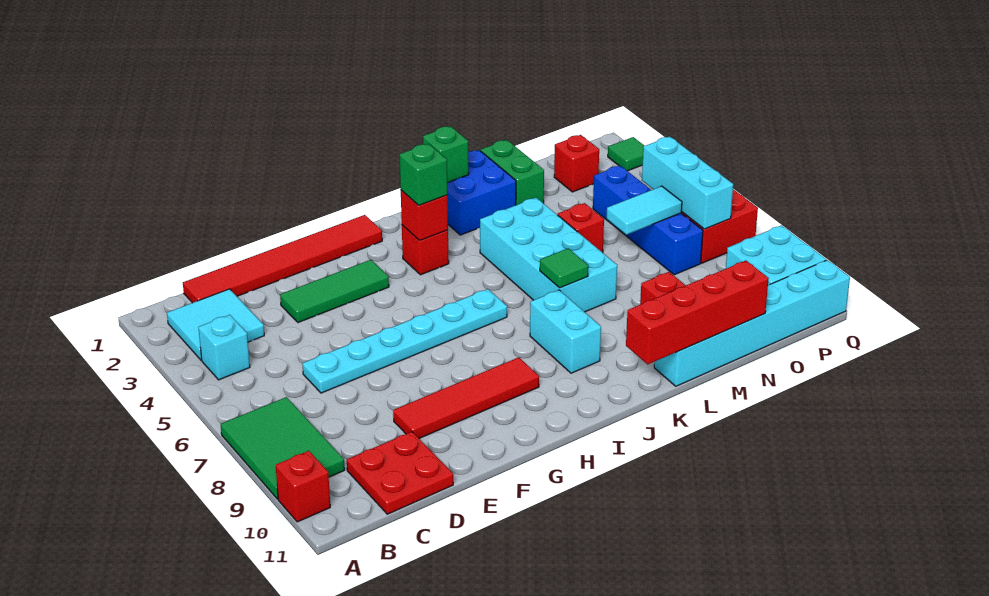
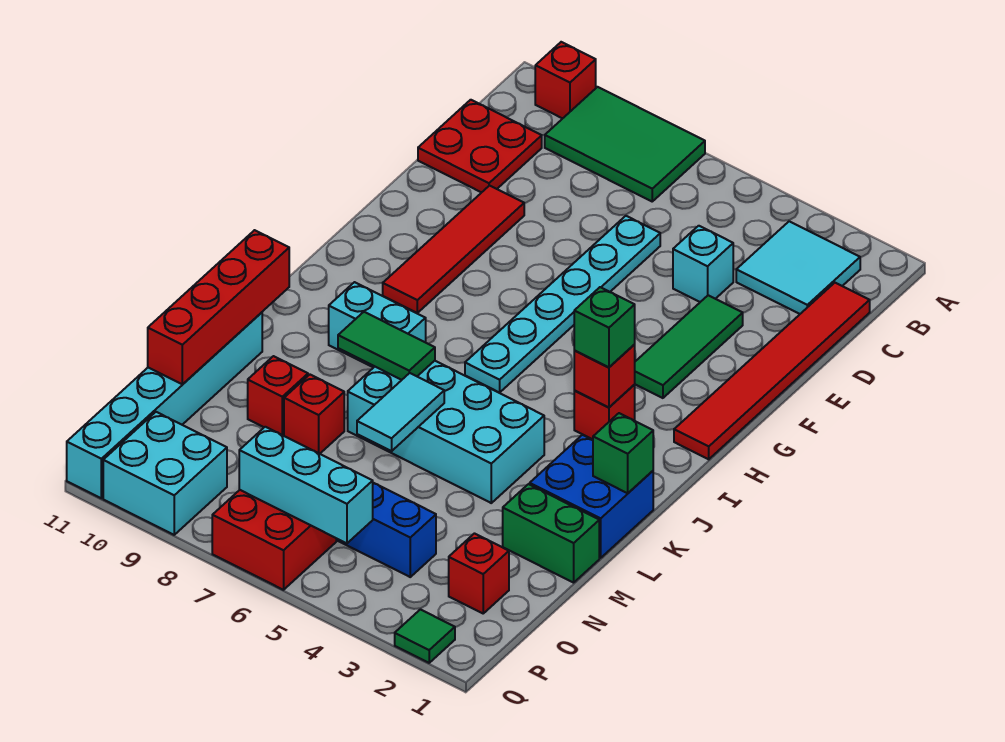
cyan 1x1 brick [198,315,250,380] -> cyan 1x1 brick moved to [673,226,733,302]
green 1x1 tile [540,248,588,288] -> green 1x2 tile [338,312,435,380]
red 1x1 brick [558,203,604,253] -> red 1x1 brick moved to [284,375,344,454]
cyan 1x2 tile [606,186,682,235] -> cyan 1x2 tile moved to [357,373,444,451]

